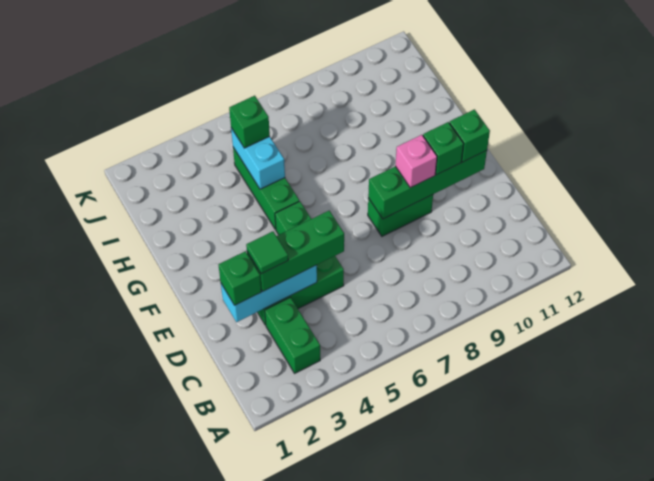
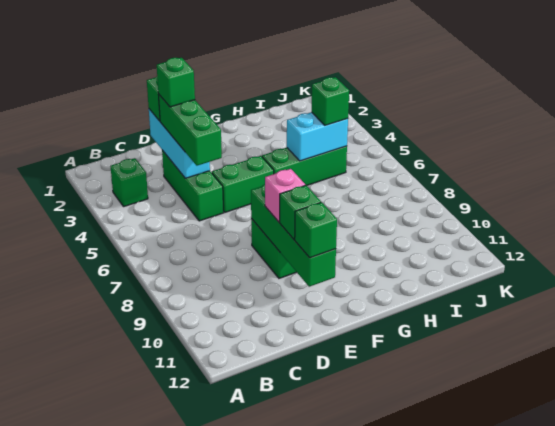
green 1x2 brick [265,297,320,373] -> green 1x1 brick [110,158,148,207]
green 1x1 tile [246,232,288,274] -> green 1x1 brick [157,58,195,107]

